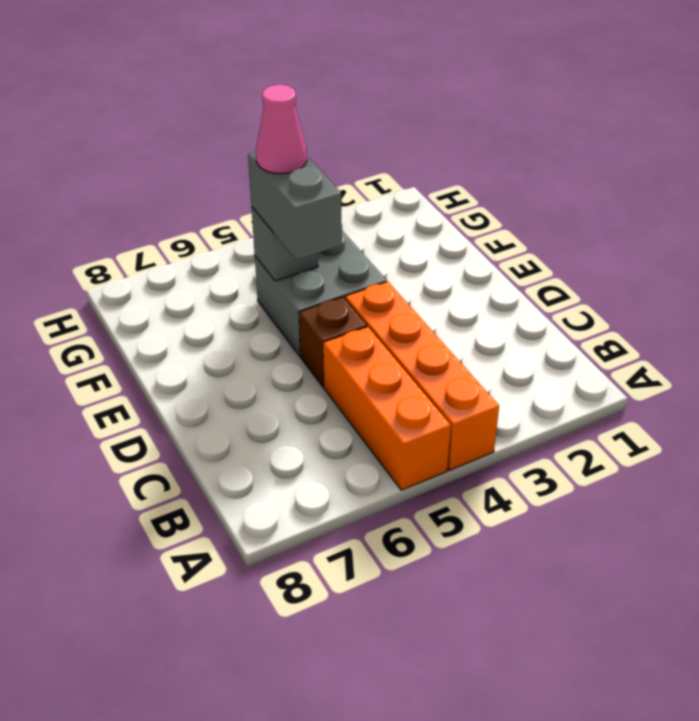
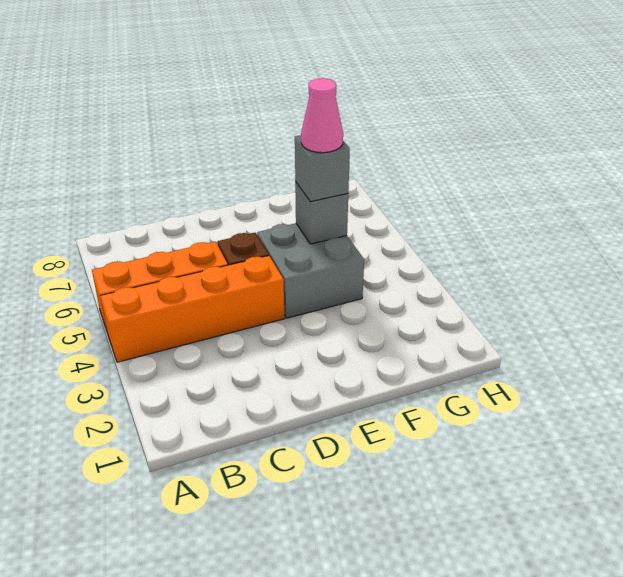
grey 1x2 brick [248,152,342,260] -> grey 1x1 brick [295,135,350,202]

